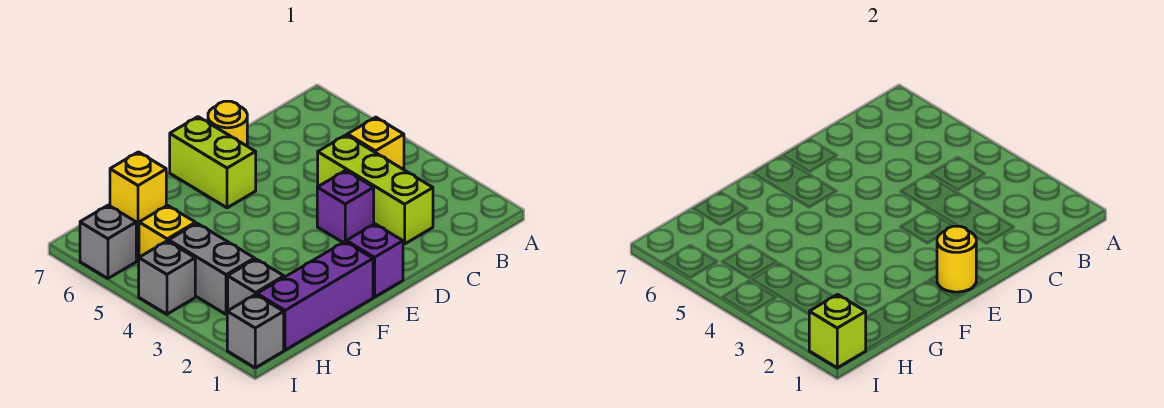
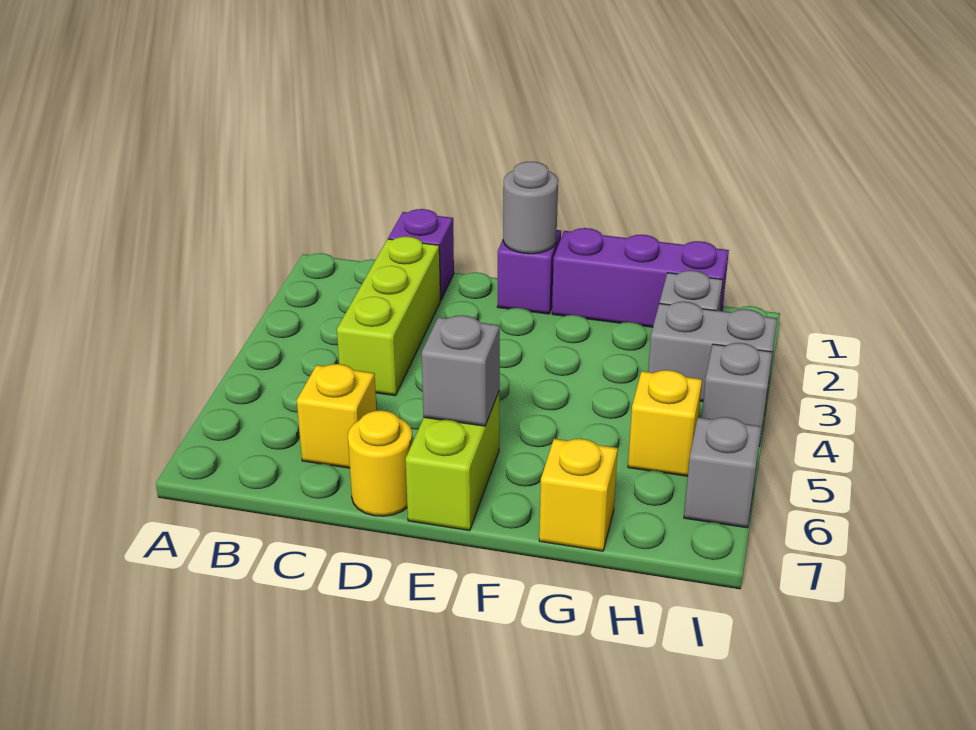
yellow 1x1 brick [347,117,404,170] -> yellow 1x1 brick moved to [297,364,376,468]
purple 1x1 brick [317,170,374,242] -> purple 1x1 brick moved to [388,209,454,300]
yellow 1x1 round brick [937,226,976,292] -> grey 1x1 round brick [503,162,558,254]
grey 1x2 brick [169,223,255,314] -> grey 1x2 brick turned to [648,302,777,401]
grey 1x1 brick [227,294,284,368] -> grey 1x1 brick moved to [422,315,500,426]
lime 1x1 brick [809,295,866,368] -> none

